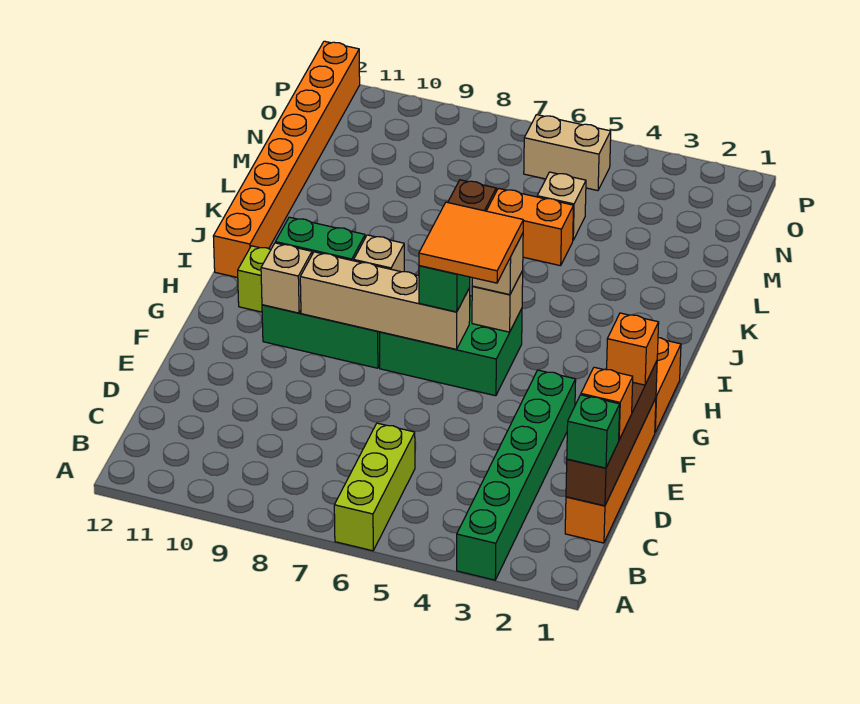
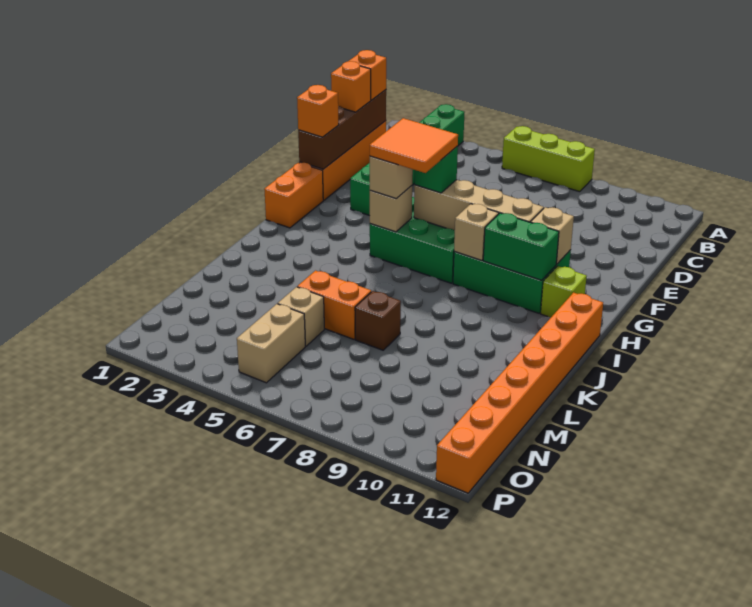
lime 1x3 brick [334,423,415,551] -> lime 1x3 brick turned to [502,126,595,192]
green 1x1 brick [567,395,620,468] -> orange 1x1 brick [348,50,386,100]
tan 1x2 brick [524,115,611,191] -> tan 1x2 brick turned to [237,304,305,383]

